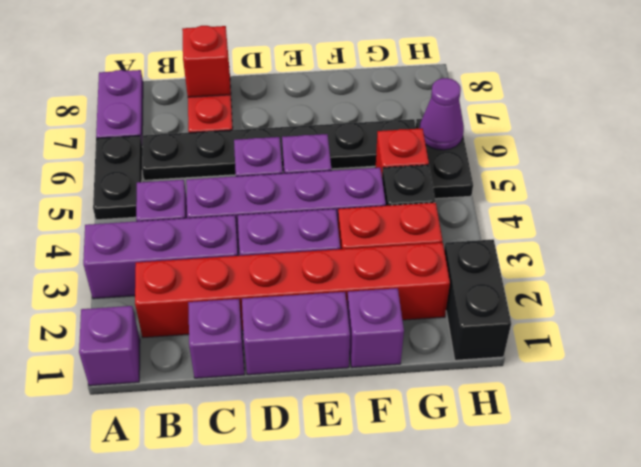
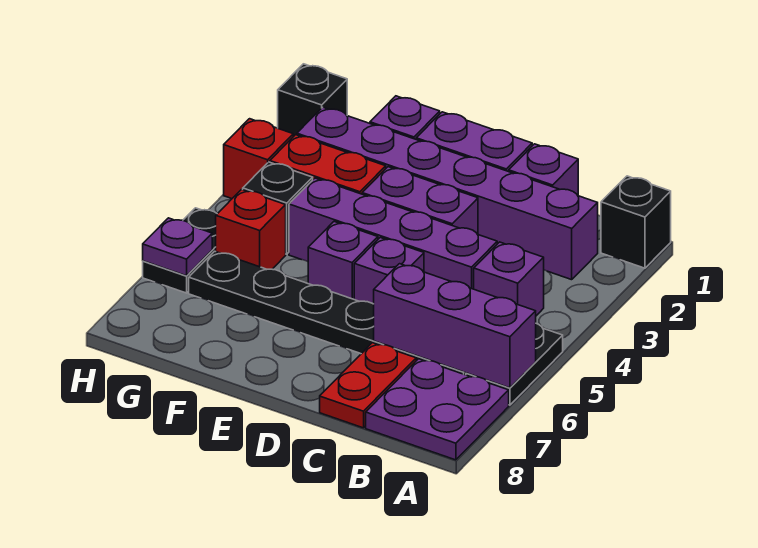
purple 1x1 brick [79,306,140,386] -> black 1x1 brick [601,176,671,268]
purple 1x3 brick [83,215,239,299] -> purple 1x3 brick moved to [374,264,536,388]
purple 1x2 plate [96,70,143,143] -> purple 2x2 plate [366,359,509,460]
red 1x6 brick [135,243,450,338] -> purple 1x6 brick [297,107,598,280]
red 1x1 brick [182,26,230,97] -> red 1x1 brick moved to [224,119,293,199]
black 1x2 brick [444,239,511,360] -> black 1x1 brick [278,64,347,137]
purple 1x1 cone [420,78,464,150] -> purple 1x1 plate [143,218,212,276]

